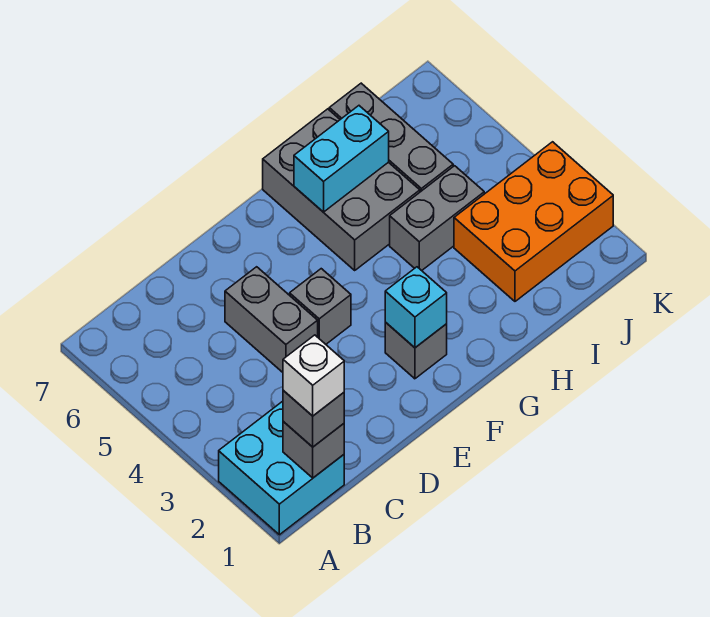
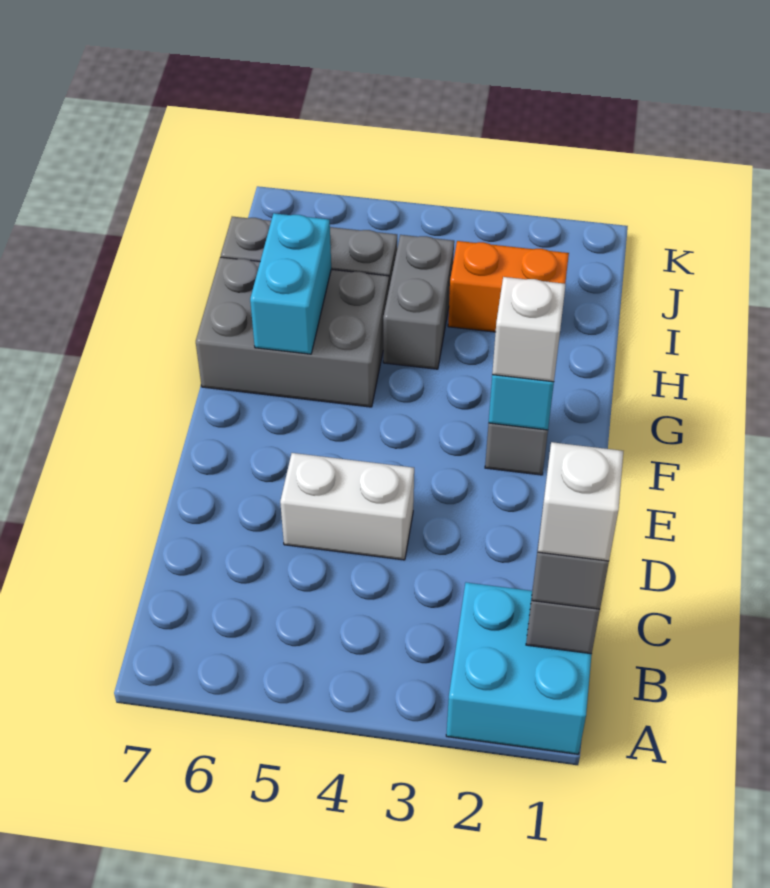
grey 1x2 brick [225,267,318,372] -> white 1x2 brick [280,453,414,560]
grey 1x1 brick [290,269,351,344] -> none
none -> white 1x1 brick [492,277,566,382]
orange 2x3 brick [454,142,613,301] -> orange 1x2 brick [448,241,569,332]

